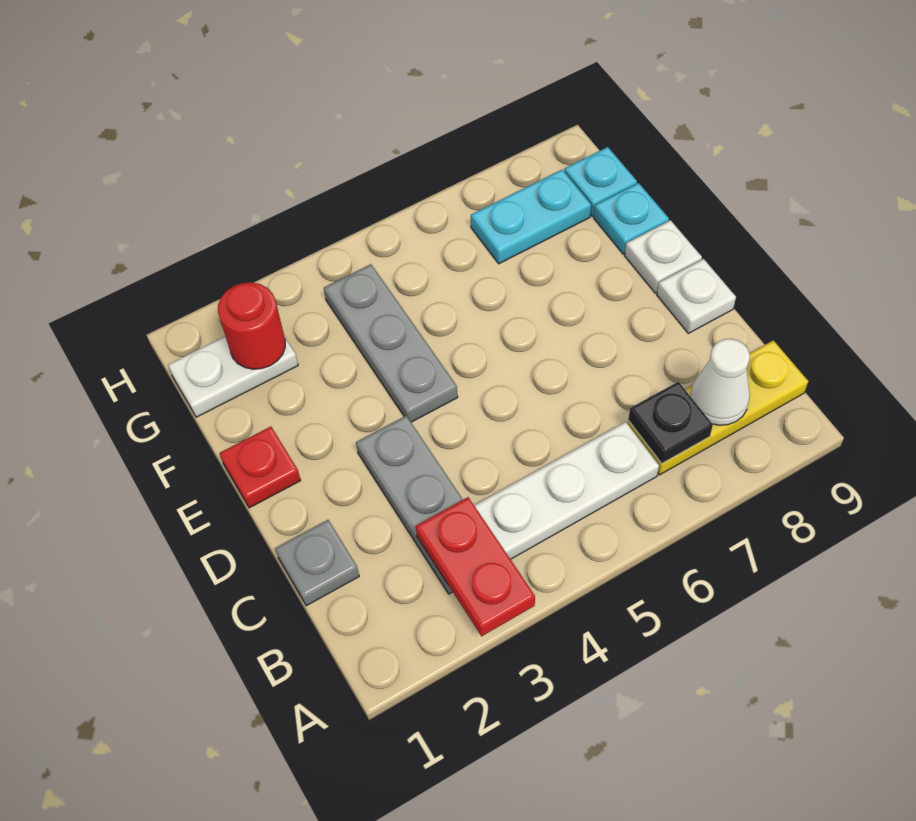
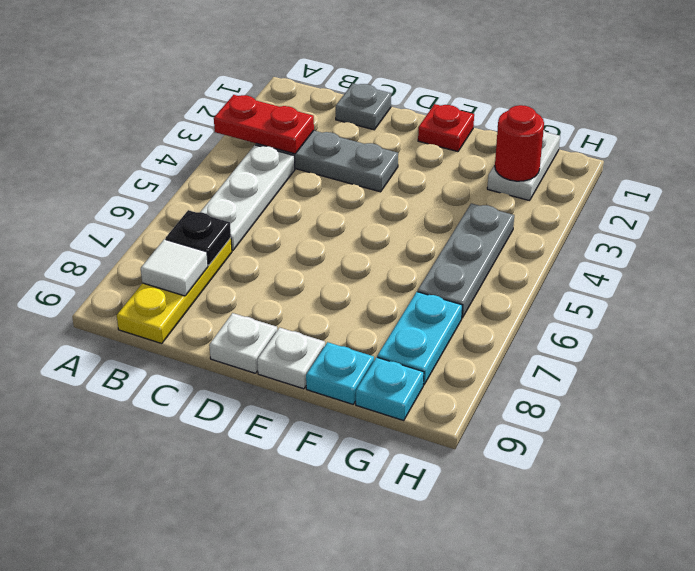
white 1x1 cone [690,339,750,425] -> white 1x1 tile [141,239,208,296]
grey 1x3 plate [324,264,458,422] -> grey 1x3 plate turned to [418,203,514,318]

